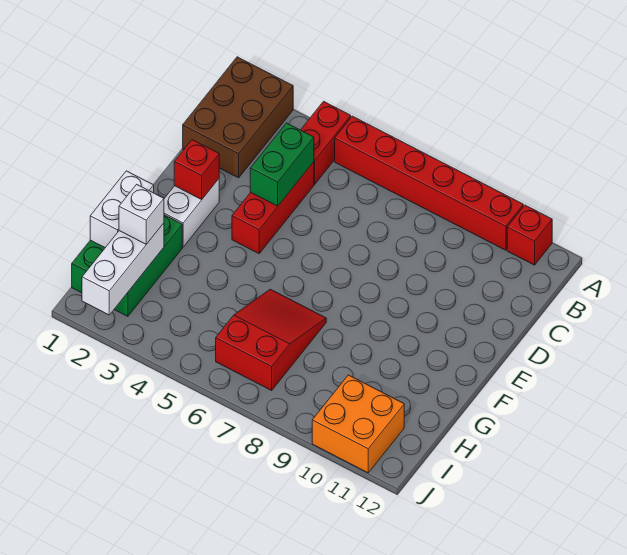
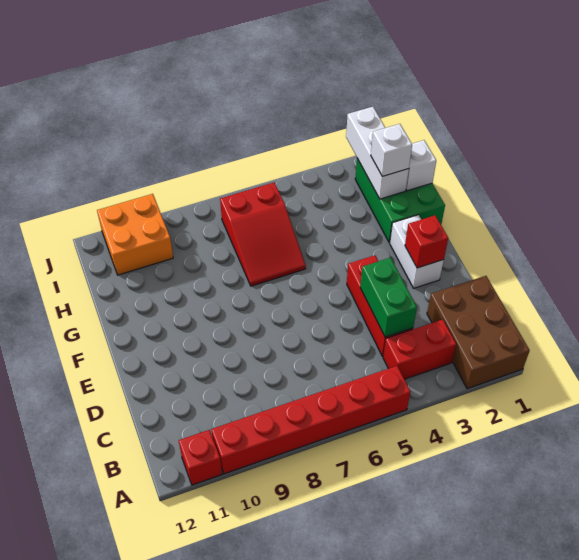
red 1x2 brick [301,101,351,184] -> red 1x2 brick turned to [383,320,456,379]
white 1x2 brick [90,171,154,248] -> white 1x1 brick [406,140,436,191]

